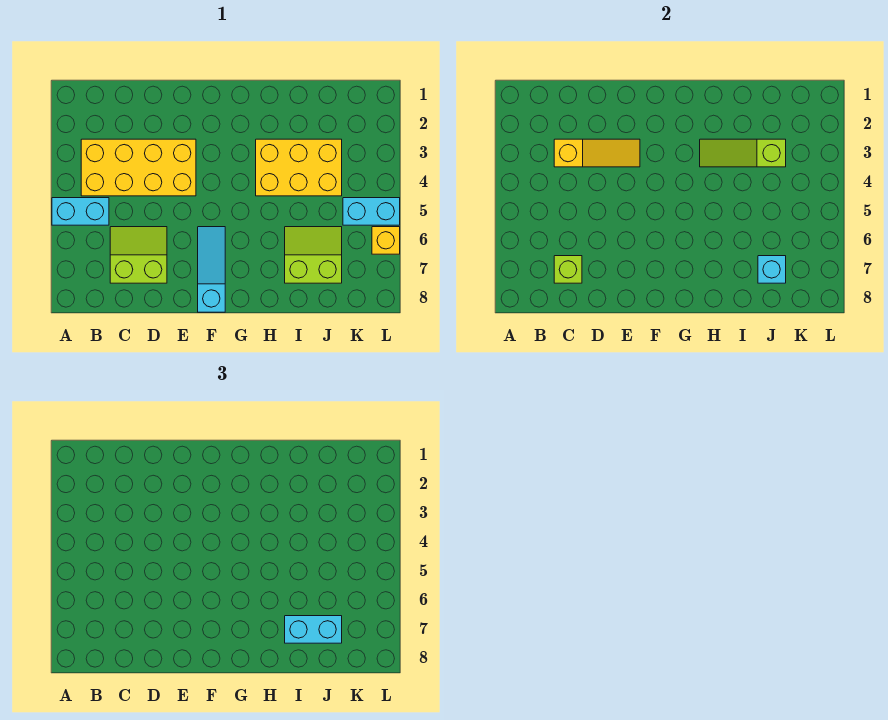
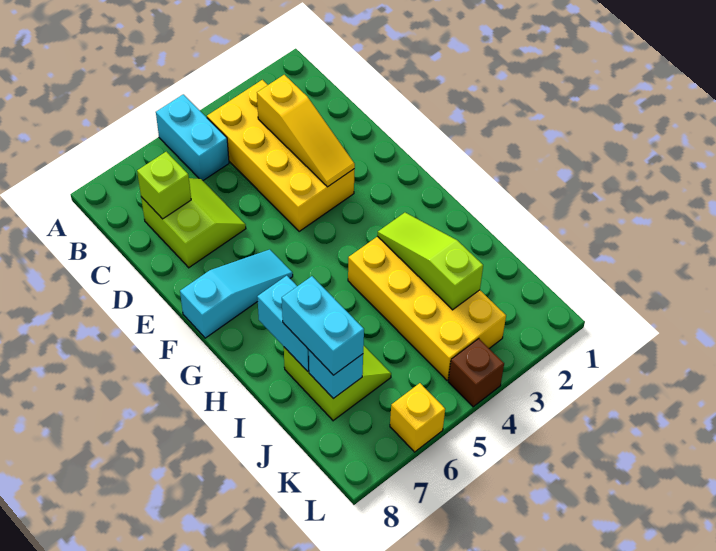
yellow 2x3 brick [256,139,342,196] -> yellow 2x4 brick [348,236,506,380]
cyan 1x2 brick [343,198,400,225] -> cyan 1x2 brick moved to [257,276,309,371]
none -> brown 1x1 brick [448,339,504,407]

